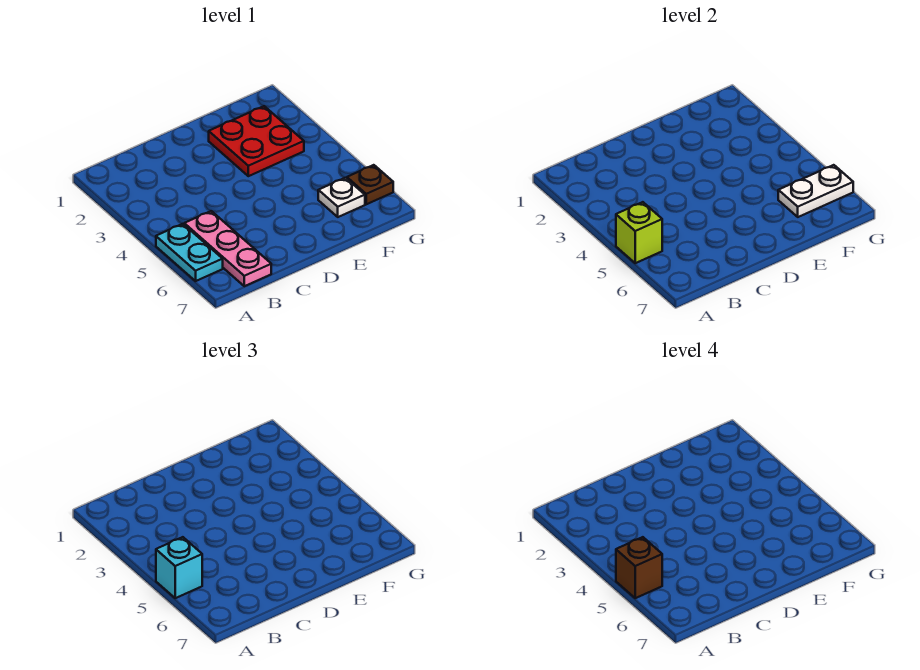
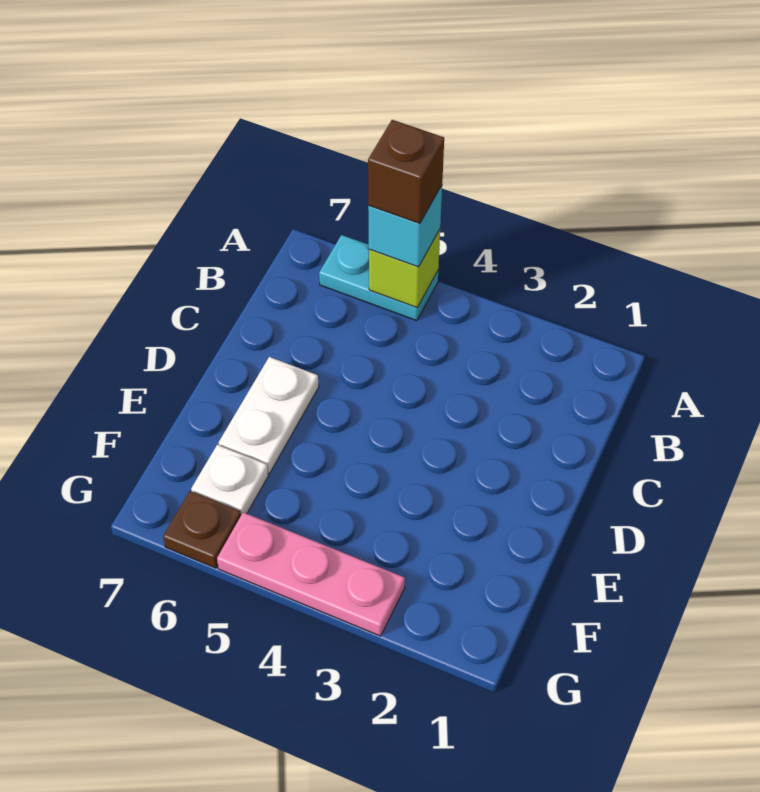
pink 1x3 plate [184,211,271,286] -> pink 1x3 plate moved to [217,512,405,636]
red 2x2 plate [209,106,304,176] -> none
white 1x2 plate [778,165,853,217] -> white 1x2 plate moved to [219,357,319,474]

